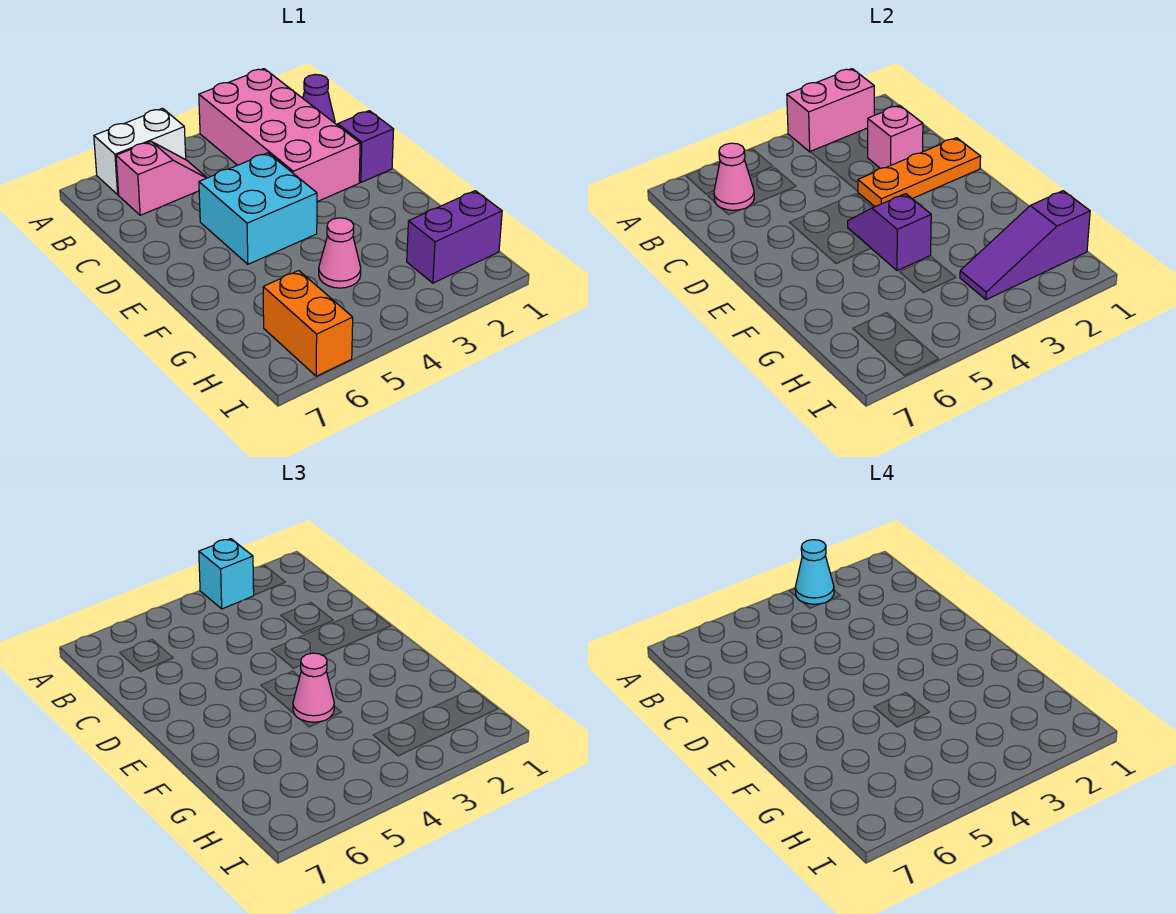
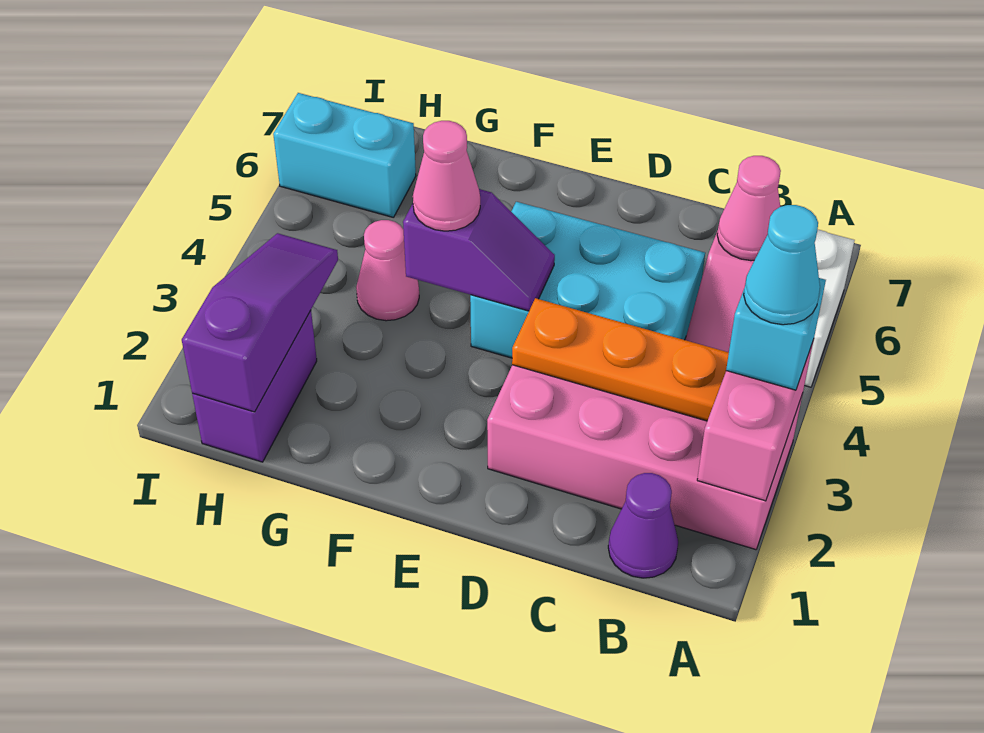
pink 1x1 brick [868,105,923,168] -> none
purple 1x1 brick [338,111,394,182] -> none
orange 1x3 plate [858,138,981,207] -> orange 1x3 plate turned to [512,298,729,421]
cyan 2x2 brick [199,153,317,264] -> cyan 2x3 brick [470,202,705,358]
orange 1x2 brick [263,271,353,376] -> cyan 1x2 brick [273,93,416,218]

